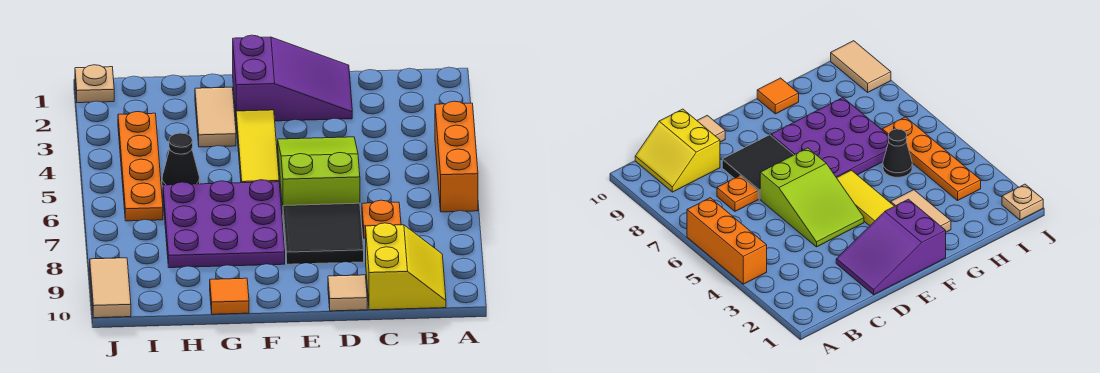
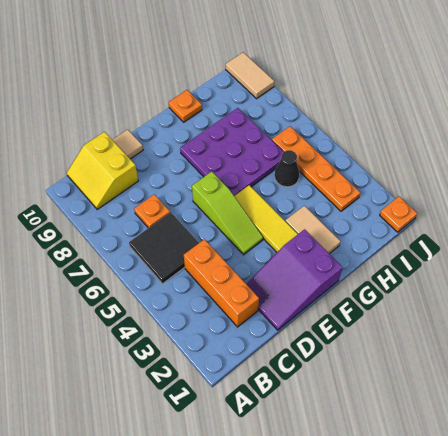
orange 1x3 brick [435,101,478,212] -> orange 1x3 brick moved to [184,239,259,327]
lime 2x3 slope [278,137,360,210] -> lime 1x3 slope [192,171,263,255]
black 2x2 tile [283,203,364,264] -> black 2x2 tile moved to [129,212,199,284]
orange 1x1 tile [210,278,249,314] -> orange 1x1 plate [169,90,202,122]
tan 1x1 plate [75,65,114,103] -> orange 1x1 plate [380,197,417,232]

